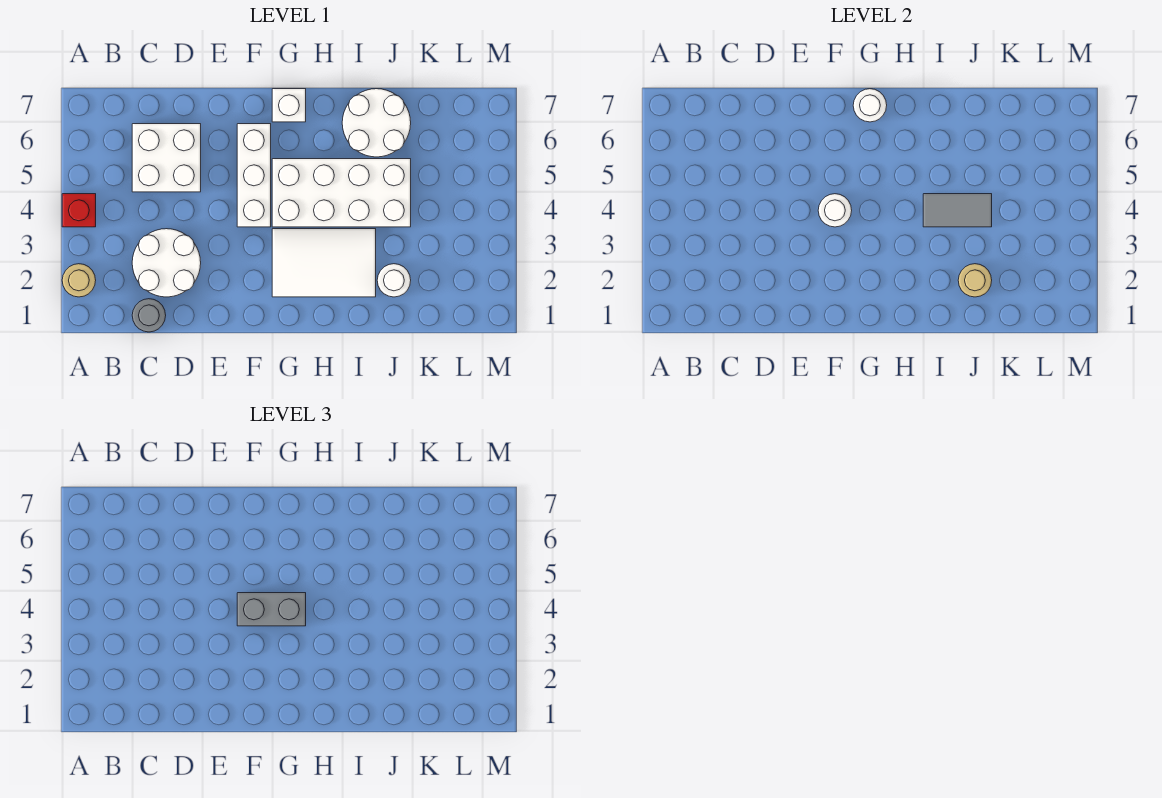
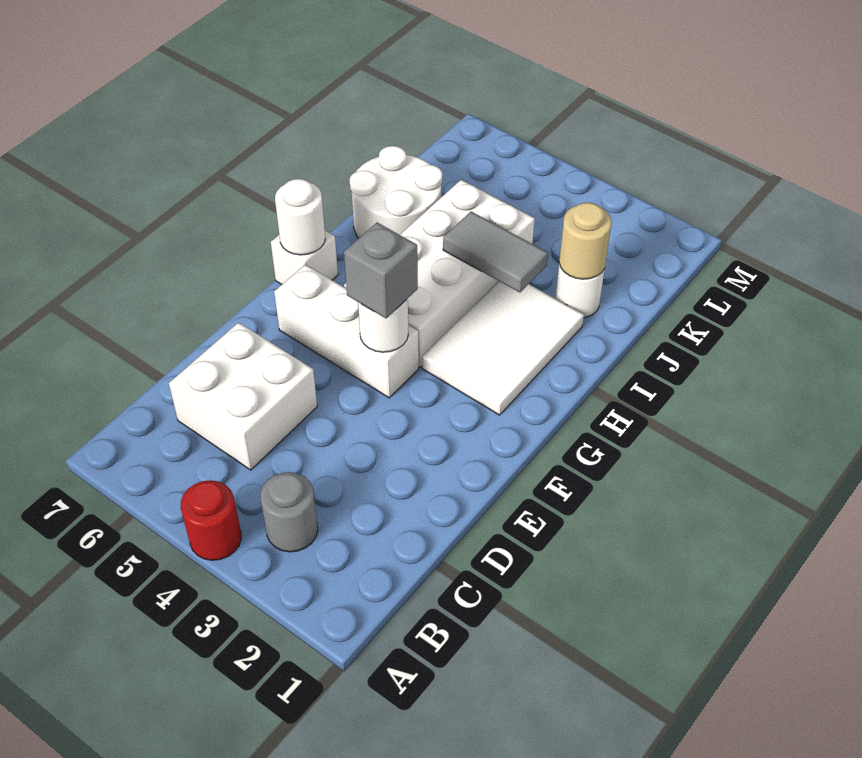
tan 1x1 round brick [62,264,96,297] -> none
red 1x1 brick [62,194,96,227] -> red 1x1 round brick [181,480,241,560]
grey 1x1 round brick [132,299,166,332] -> grey 1x1 round brick moved to [260,472,318,552]
white 2x2 round brick [132,229,201,297] -> none
grey 1x2 brick [237,593,306,626] -> grey 1x1 brick [344,223,418,318]
grey 1x2 tile [923,194,992,227] -> grey 1x2 tile turned to [443,212,548,292]

